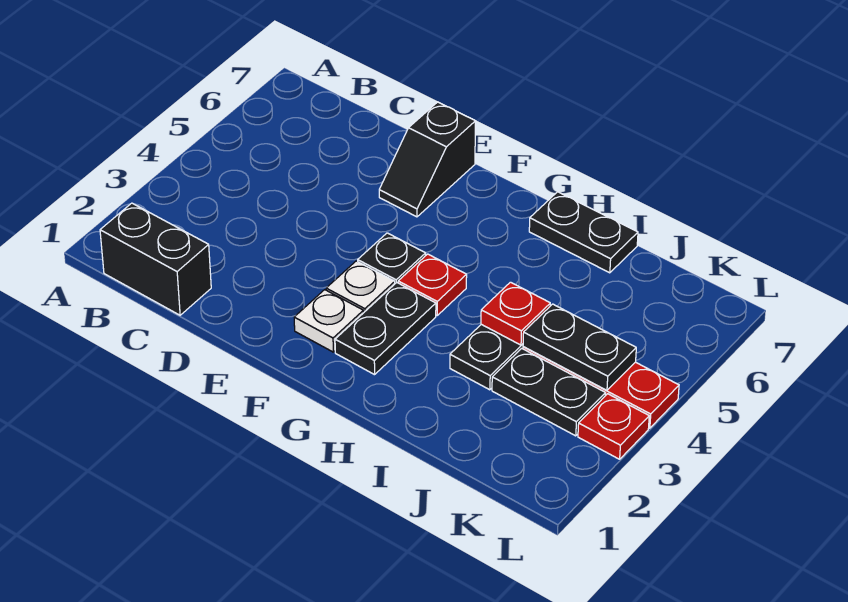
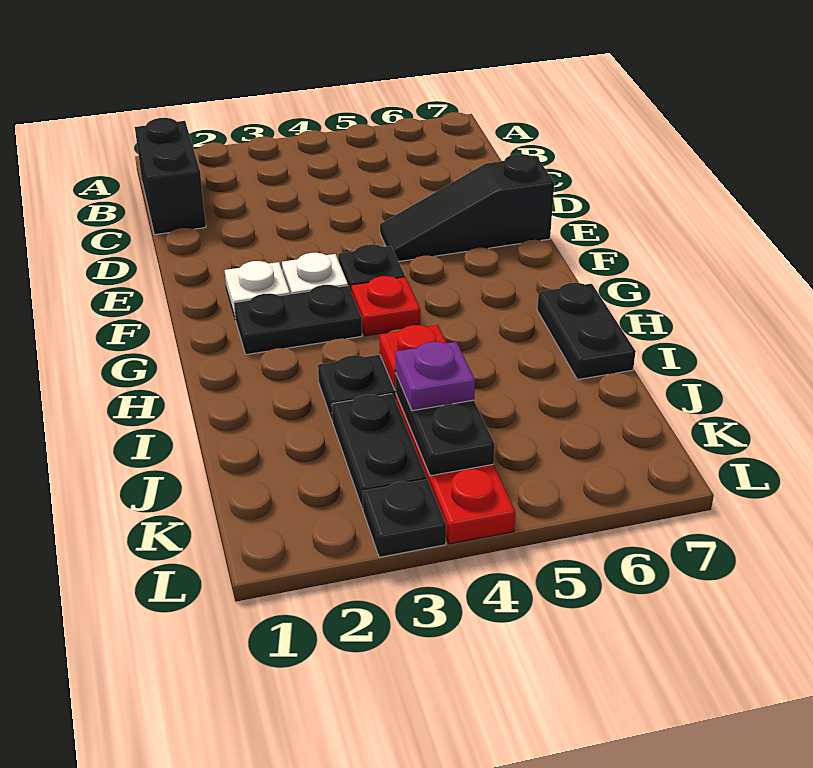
black 1x2 slope [379,102,476,217] -> black 1x3 slope [380,154,554,261]
none -> purple 1x1 plate [395,342,475,411]
red 1x1 plate [578,394,649,459] -> black 1x1 plate [362,479,446,557]

